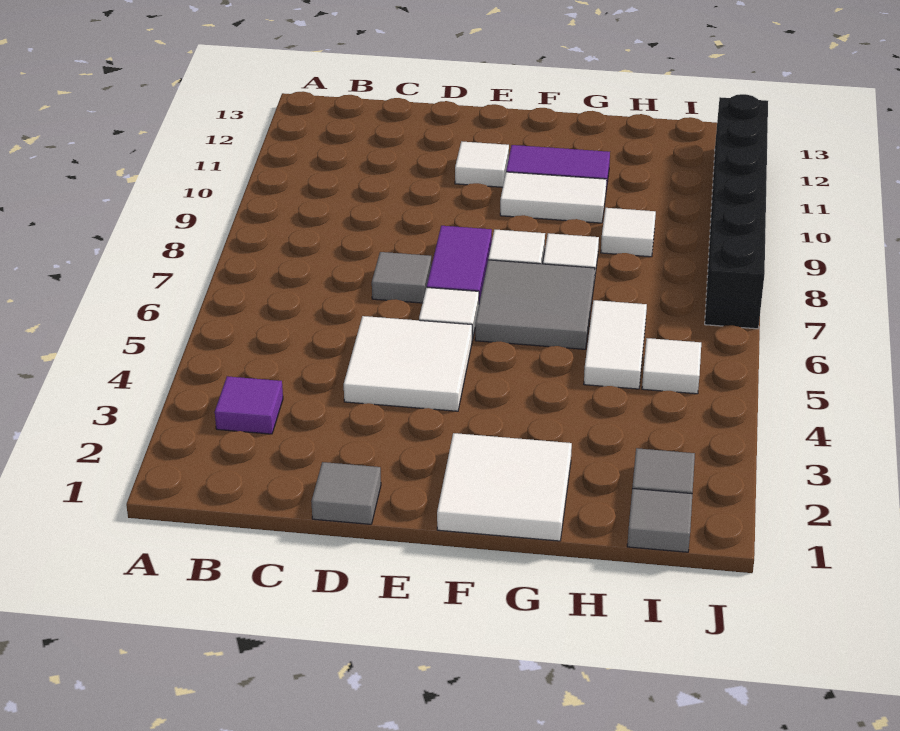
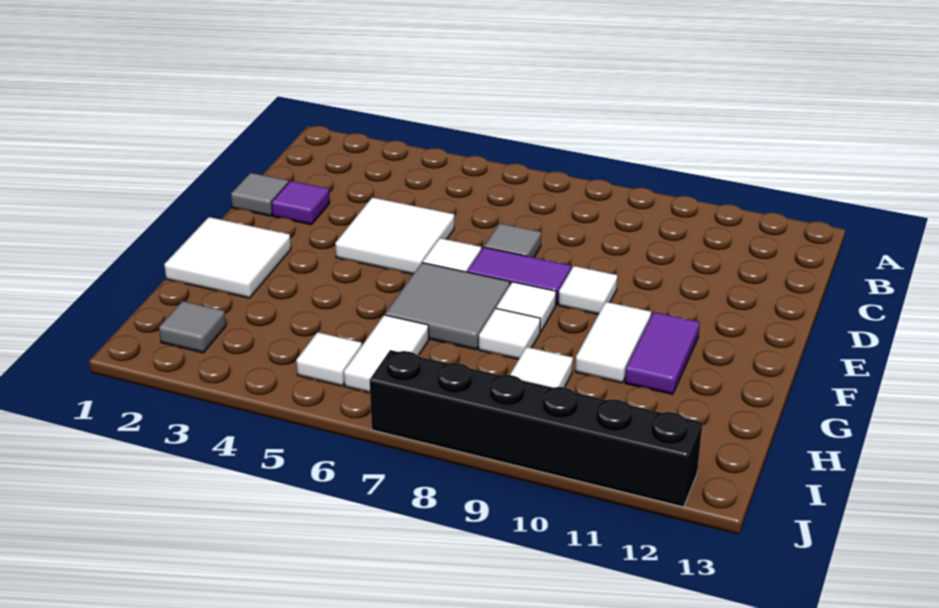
purple 1x1 tile [215,376,283,434] -> purple 1x1 tile moved to [272,181,330,225]
white 1x1 tile [455,141,509,187] -> white 1x1 tile moved to [559,266,617,315]
white 1x2 tile [584,300,647,389] -> white 1x2 tile turned to [344,315,429,393]
grey 1x1 tile [627,489,692,552] -> none

